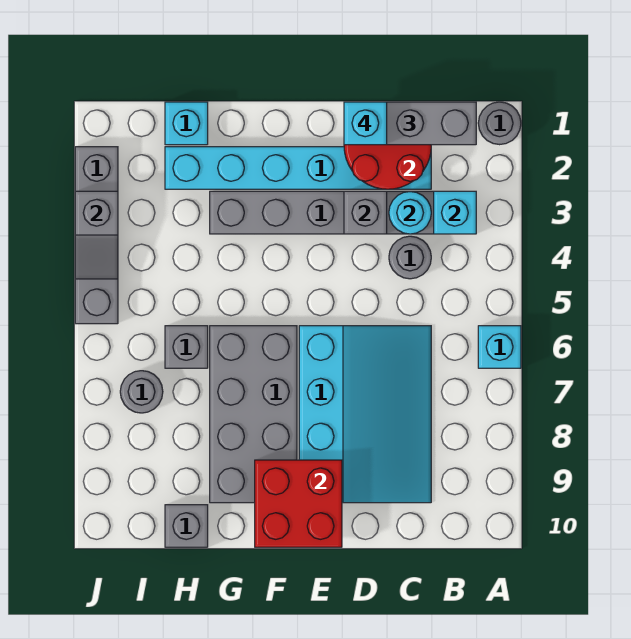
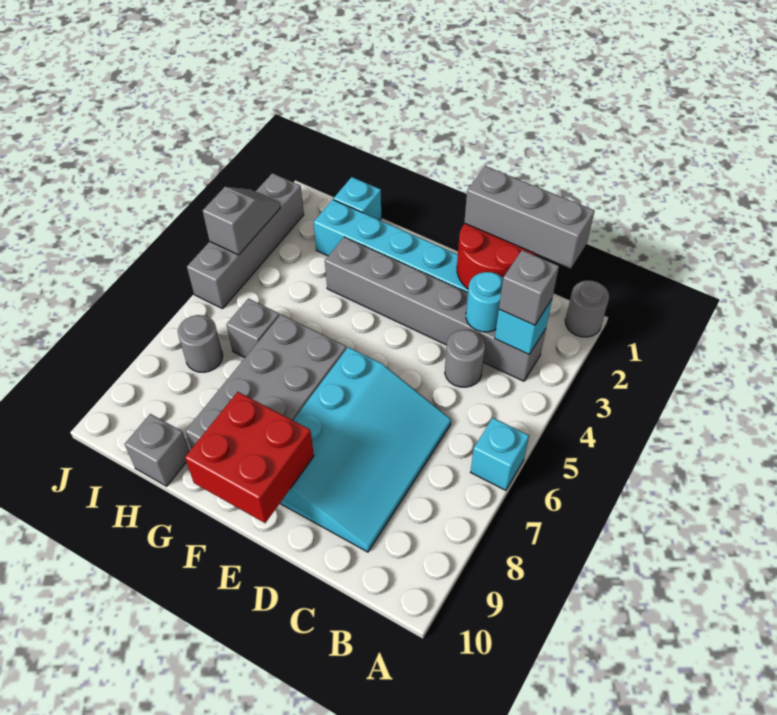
cyan 1x1 brick [344,102,387,145] -> none
grey 1x1 brick [344,191,387,234] -> grey 1x1 brick moved to [499,250,559,325]
grey 1x2 slope [75,191,118,279] -> grey 1x2 slope turned to [203,187,280,255]

